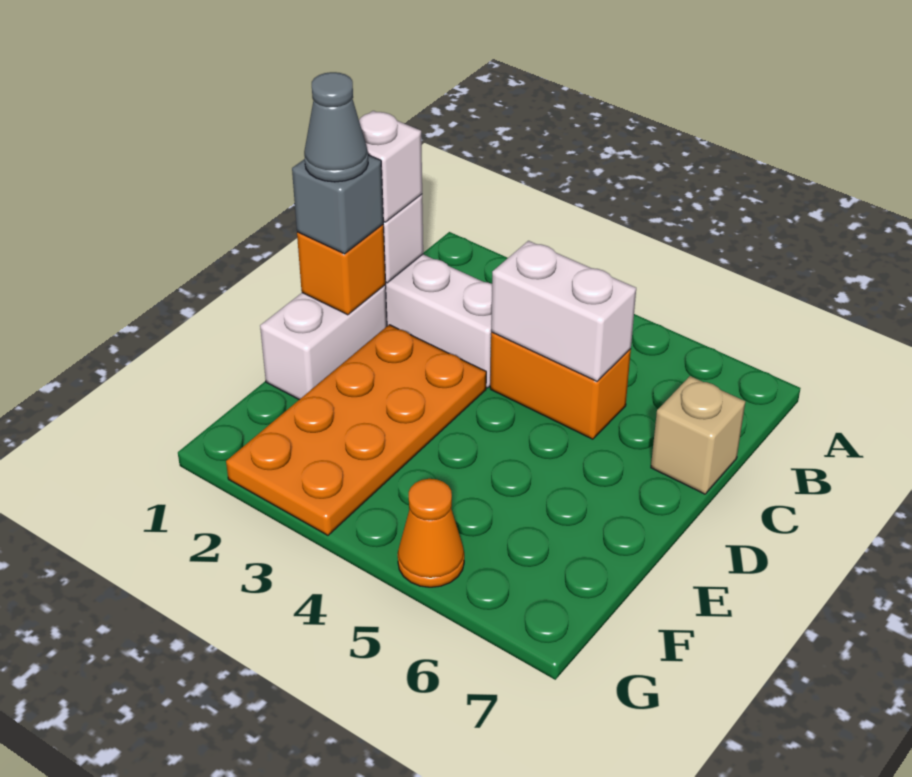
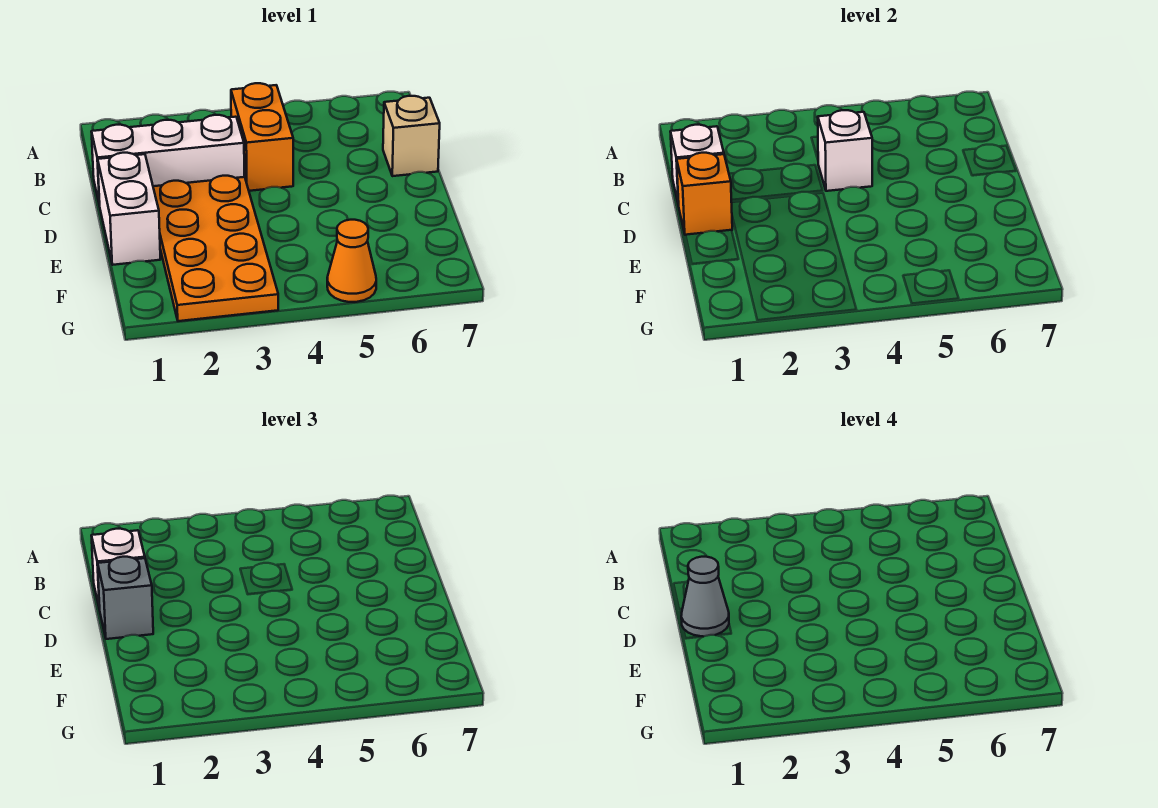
orange 1x2 brick [490,332,631,439] -> orange 1x2 brick turned to [231,83,293,191]
white 1x2 brick [491,241,636,381] -> white 1x1 brick [818,110,872,191]

